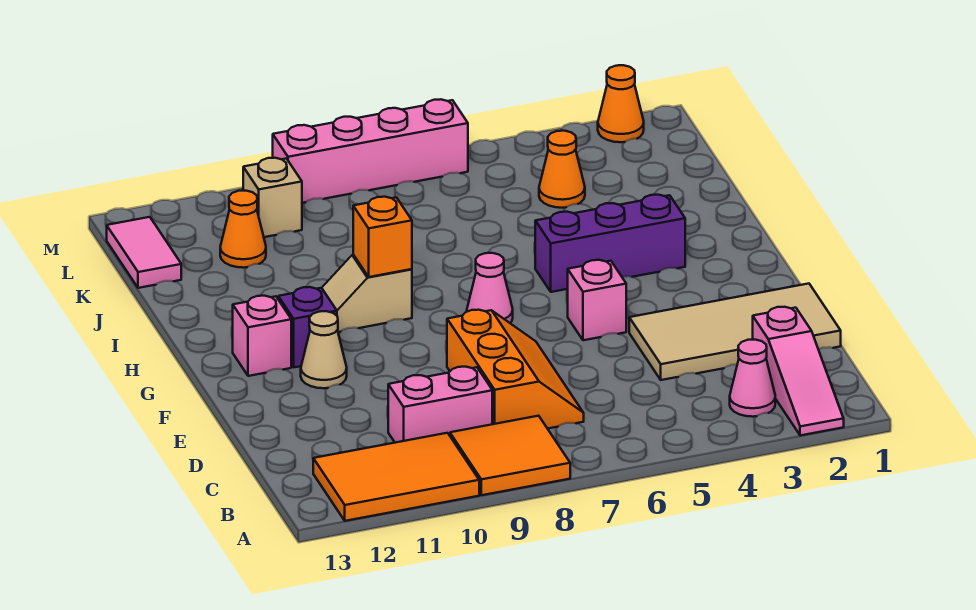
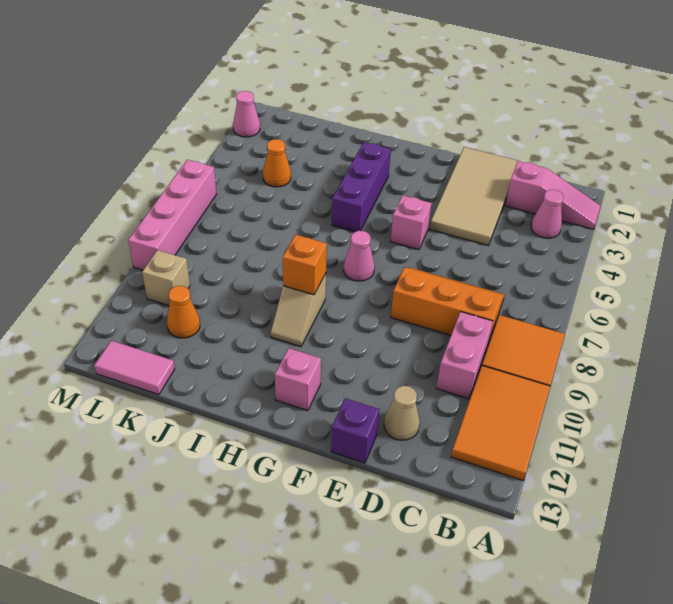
tan 1x1 cone [301,311,347,388] -> tan 1x1 cone moved to [384,386,420,440]
purple 1x1 brick [278,287,337,367] -> purple 1x1 brick moved to [331,398,379,463]
orange 1x1 cone [598,65,644,142] -> pink 1x1 cone [233,91,260,137]

